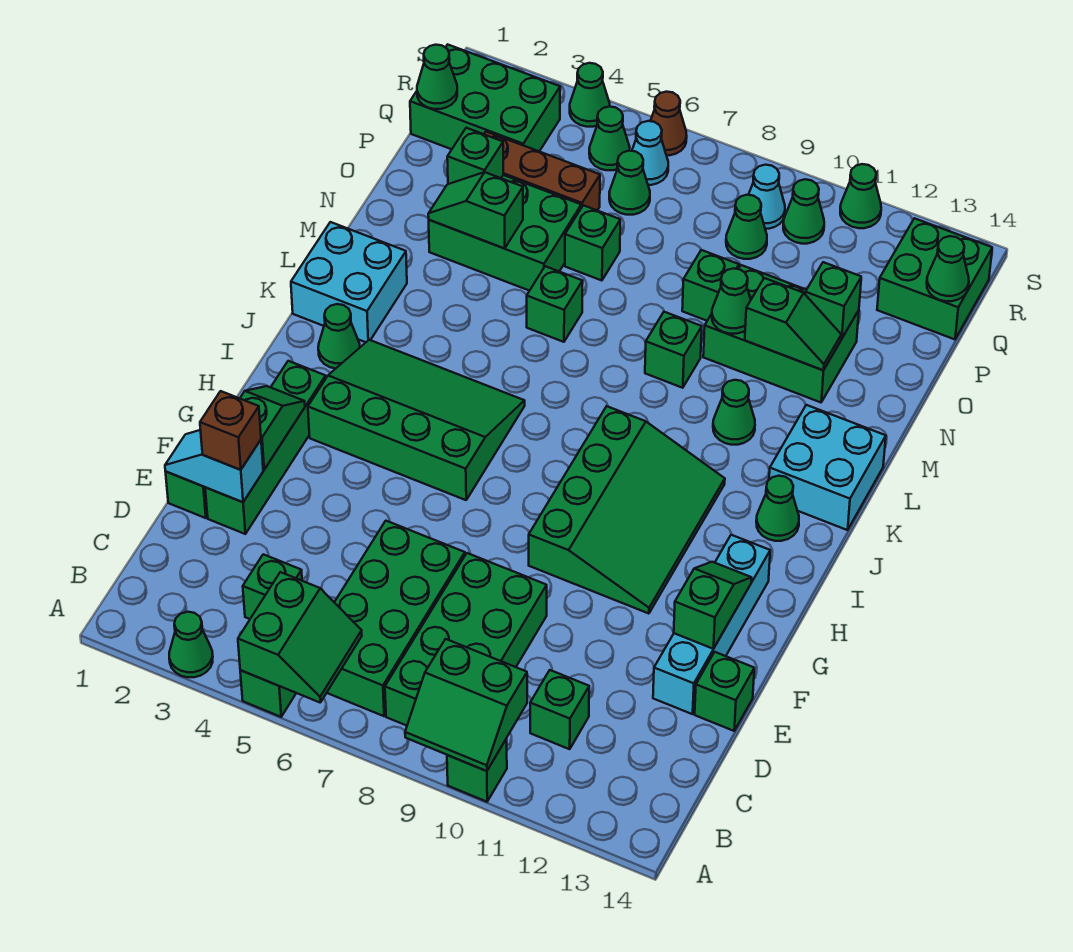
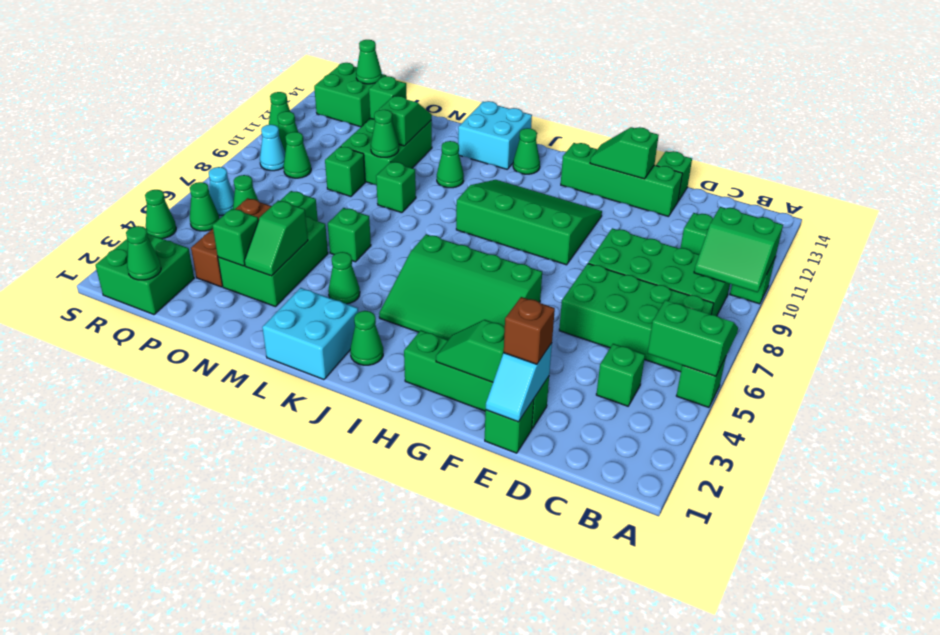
green 1x1 cone [169,612,213,677] -> green 1x1 cone moved to [328,252,360,304]
green 2x2 slope [405,639,527,771] -> green 2x2 slope turned to [694,207,783,292]
cyan 1x4 brick [653,535,770,714] -> green 1x4 brick [561,143,683,217]
green 3x4 slope [308,340,525,500] -> green 3x4 slope turned to [379,234,542,340]
green 2x3 brick [410,44,560,151] -> green 2x2 brick [95,234,194,315]
brown 1x1 cone [651,92,687,155] -> none

